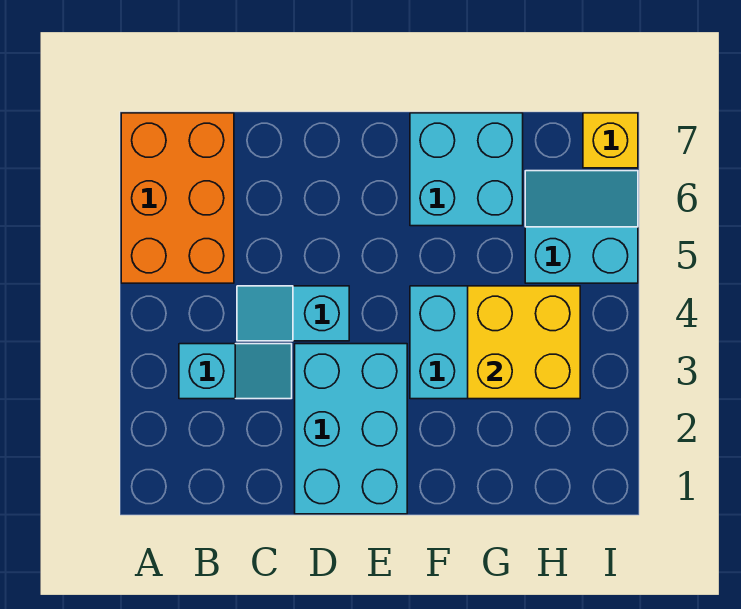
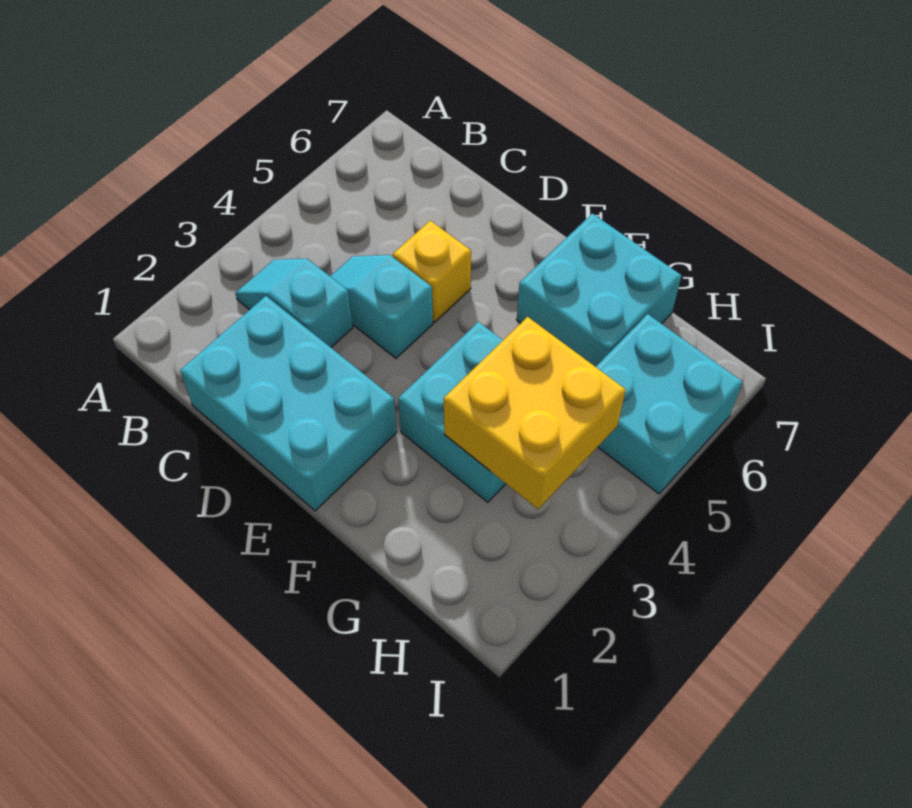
orange 2x3 brick [121,113,234,283] -> none
cyan 1x2 slope [179,344,292,399] -> cyan 1x2 slope turned to [235,259,353,347]
cyan 2x3 brick [295,344,407,514] -> cyan 2x3 brick turned to [180,296,397,511]
cyan 2x2 slope [525,171,638,283] -> cyan 2x2 brick [596,314,742,494]
yellow 1x1 brick [583,113,638,168] -> yellow 1x1 brick moved to [393,221,471,322]

